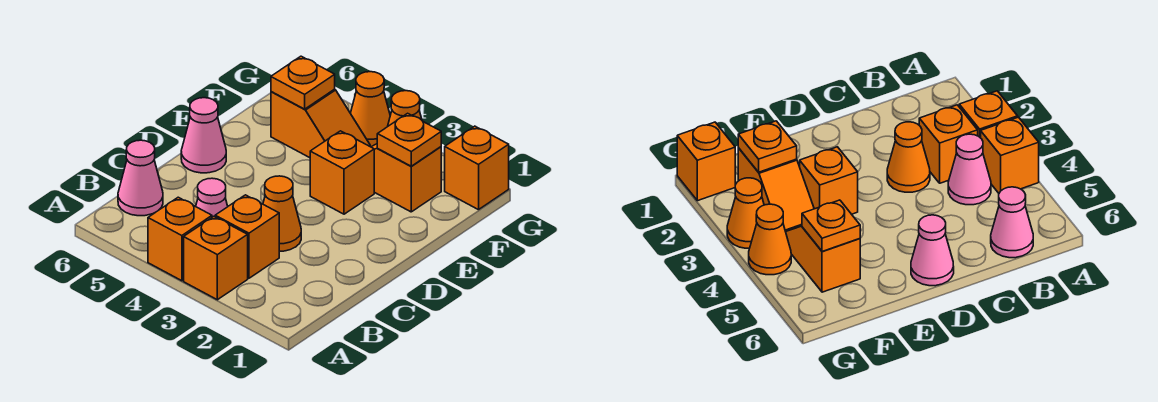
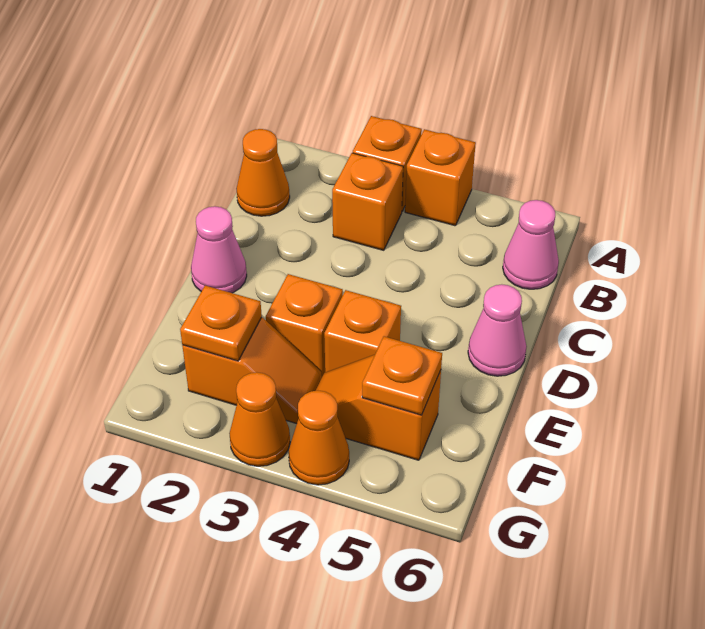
pink 1x1 cone [196,178,228,217] -> pink 1x1 cone moved to [191,206,247,293]
orange 1x1 cone [263,176,301,251] -> orange 1x1 cone moved to [236,129,290,216]
orange 1x1 brick [445,126,509,210] -> orange 1x1 brick moved to [324,290,401,372]

